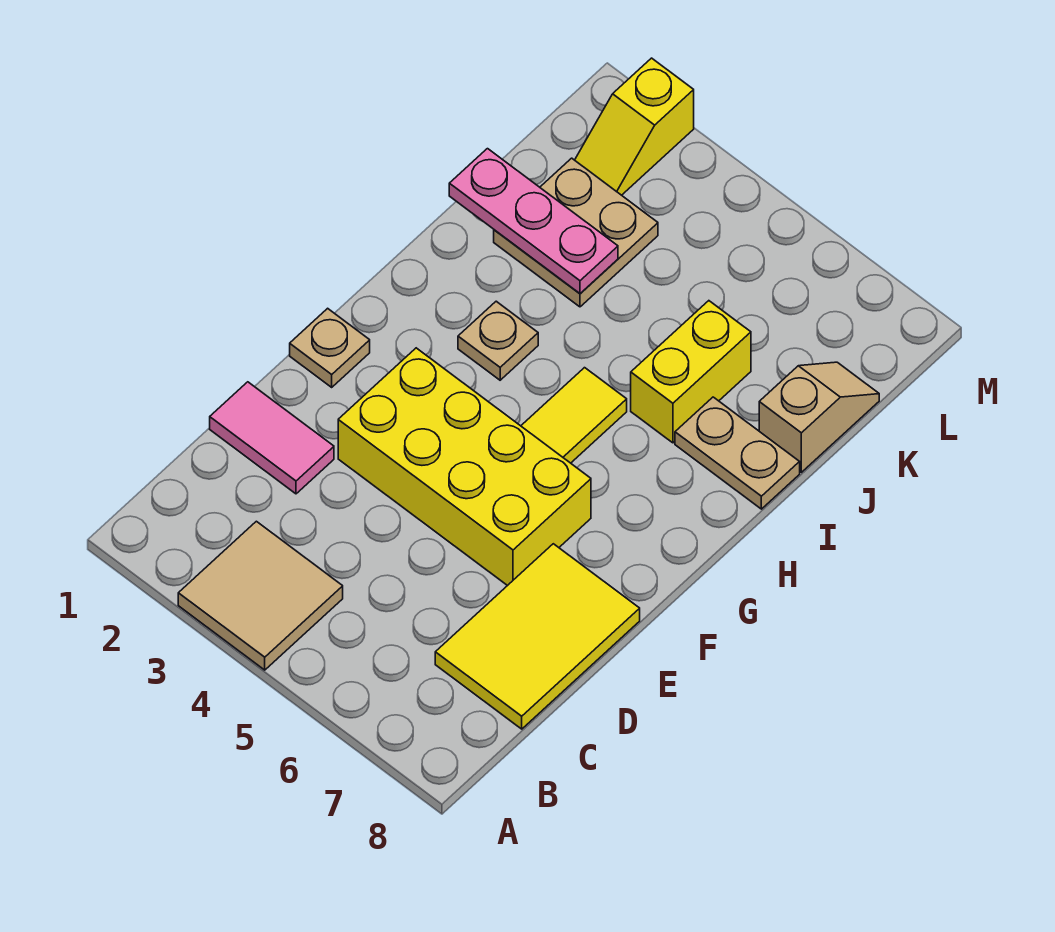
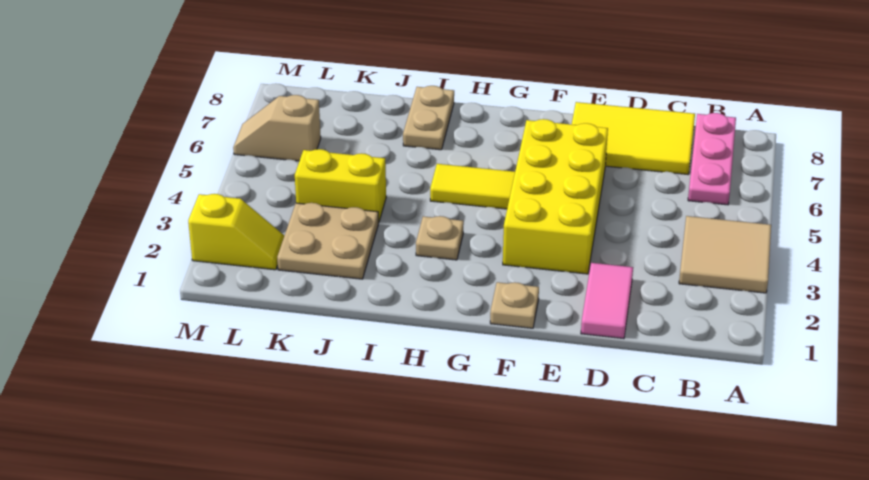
yellow 1x2 brick [631,301,751,443] -> yellow 1x2 brick moved to [295,149,386,223]
pink 1x3 plate [449,149,618,293] -> pink 1x3 plate moved to [688,113,736,205]
tan 1x2 slope [759,362,879,472] -> tan 1x2 slope moved to [233,95,321,161]

